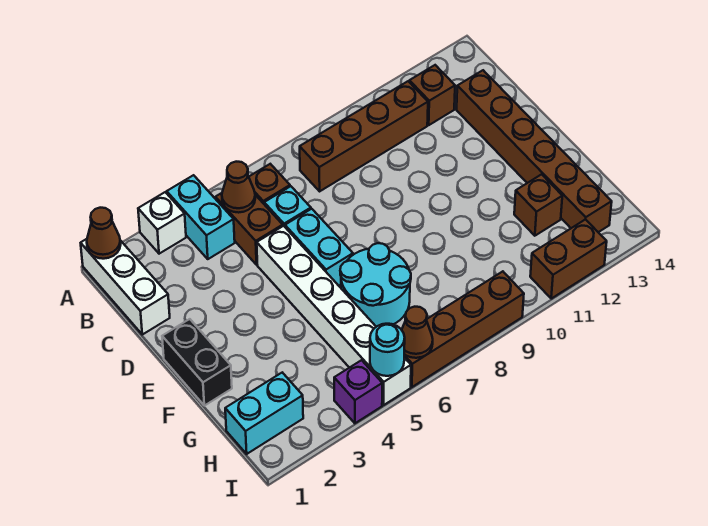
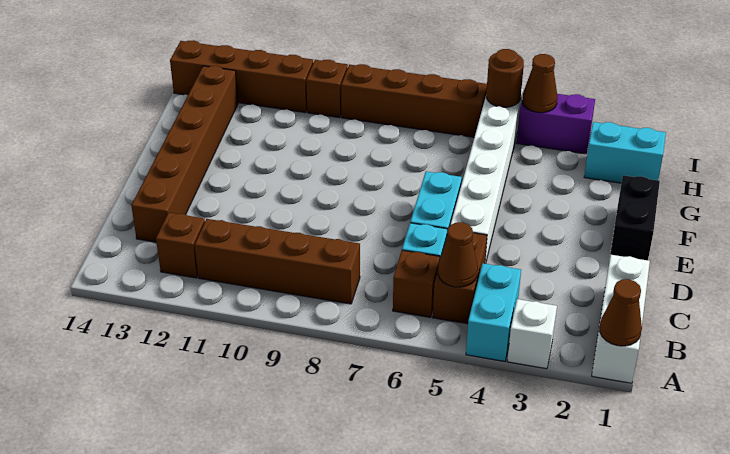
cyan 2x2 round brick [340,243,411,327] -> none
brown 1x1 brick [514,174,562,236] -> brown 1x1 brick moved to [306,60,348,118]
purple 1x1 brick [334,360,382,423] -> purple 1x2 brick [517,94,595,154]
cyan 1x1 round brick [370,324,405,376] -> brown 1x1 round brick [486,49,524,107]
brown 1x1 cone [402,307,433,358] -> brown 1x1 cone moved to [522,54,557,113]
brown 1x2 brick [530,219,607,299] -> brown 1x4 brick [170,40,313,113]

